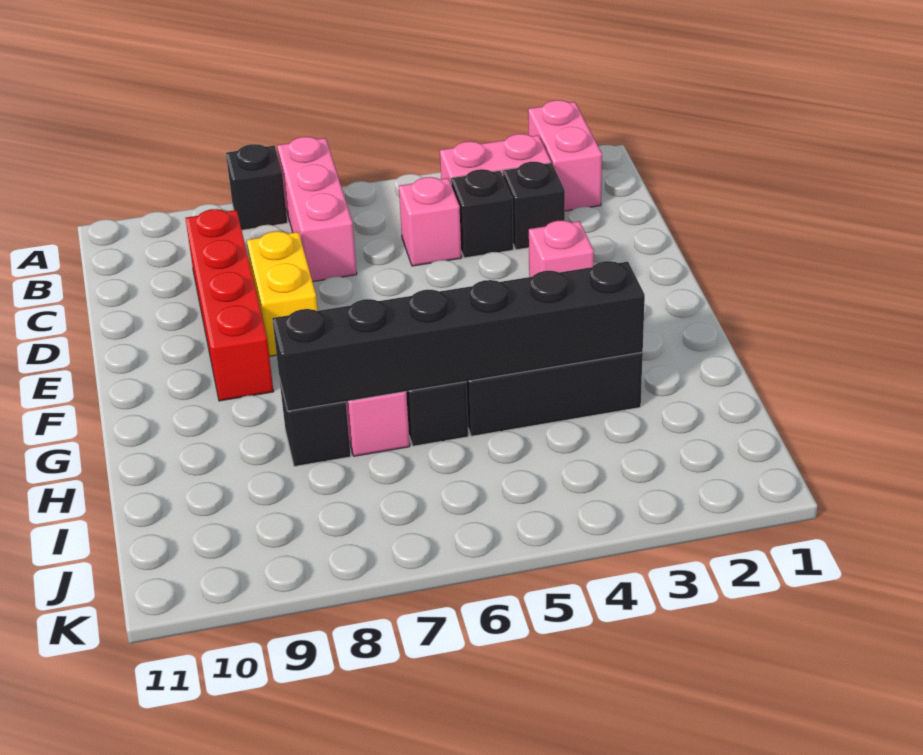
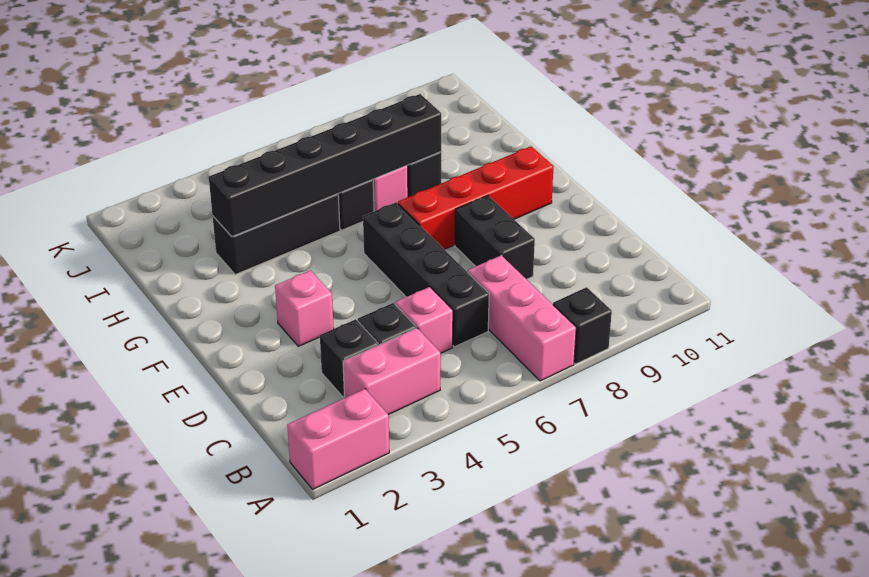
pink 1x2 brick [528,100,602,211] -> pink 1x2 brick turned to [287,389,389,490]
none -> black 1x4 brick [363,202,489,347]
red 1x4 brick [186,209,274,401] -> red 1x4 brick turned to [398,146,554,249]
yellow 1x2 brick [247,231,318,356] -> black 1x2 brick [455,195,535,279]

